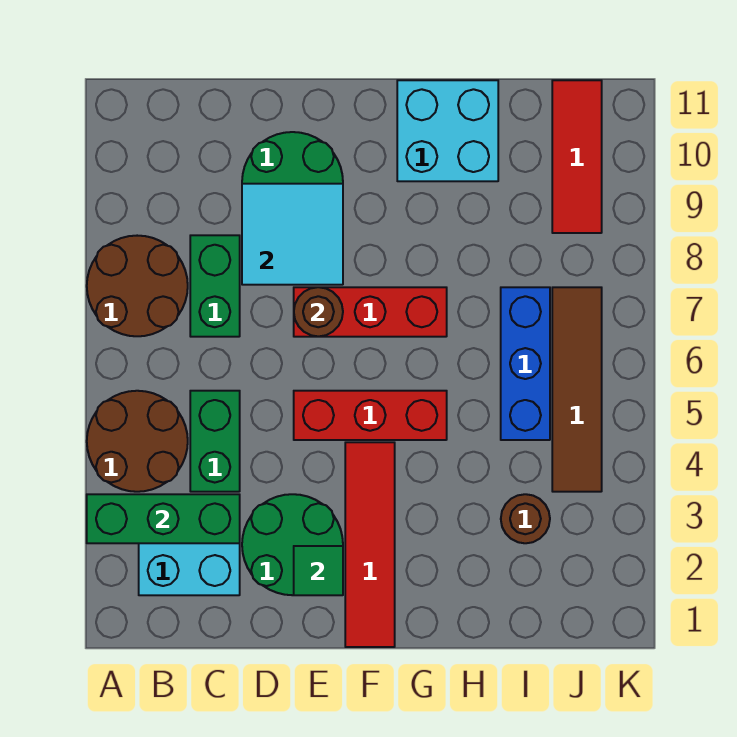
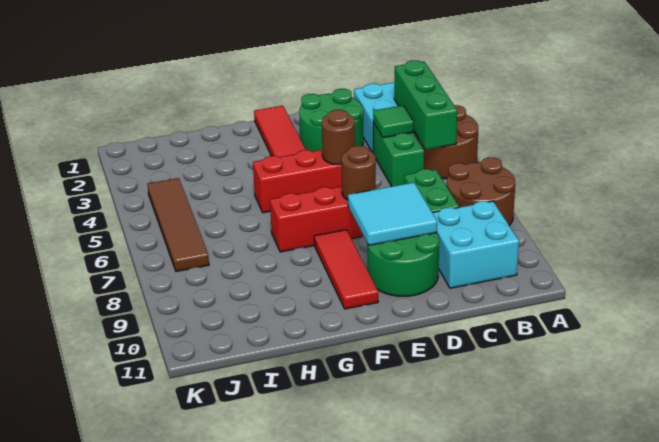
green 1x3 brick [87,494,240,543] -> green 1x3 brick turned to [394,60,457,150]
green 1x1 tile [294,546,343,595] -> green 1x1 tile moved to [373,106,413,138]
cyan 2x2 brick [397,80,498,181] -> cyan 2x2 brick moved to [432,201,519,288]
brown 1x1 round brick [501,494,550,543] -> brown 1x1 round brick moved to [321,110,355,165]
blue 1x3 brick [501,287,550,440] -> none
red 1x3 tile [552,80,602,233] -> red 1x3 tile moved to [314,230,378,309]

